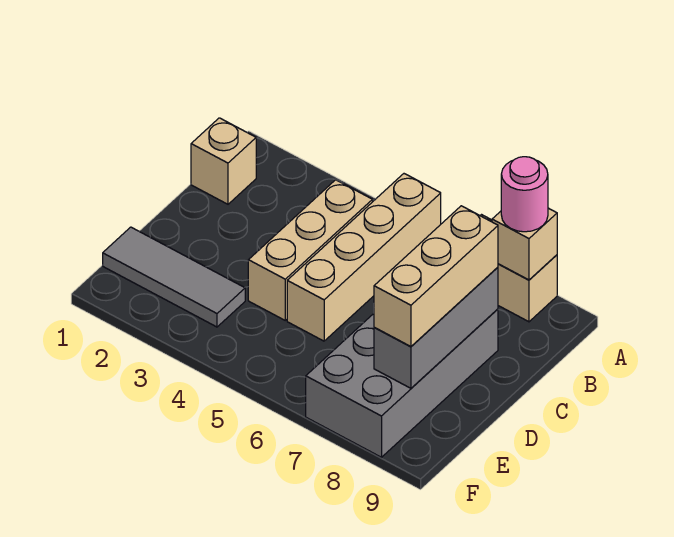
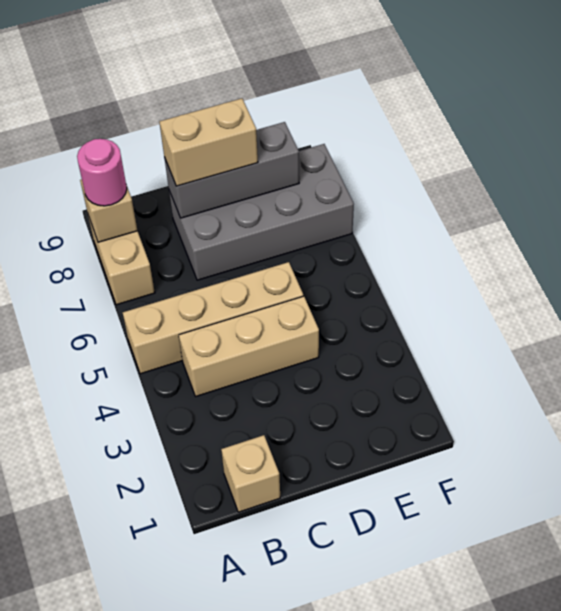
tan 1x3 brick [374,206,498,346] -> tan 1x2 brick [160,98,258,186]
grey 1x3 tile [103,227,245,327] -> none

